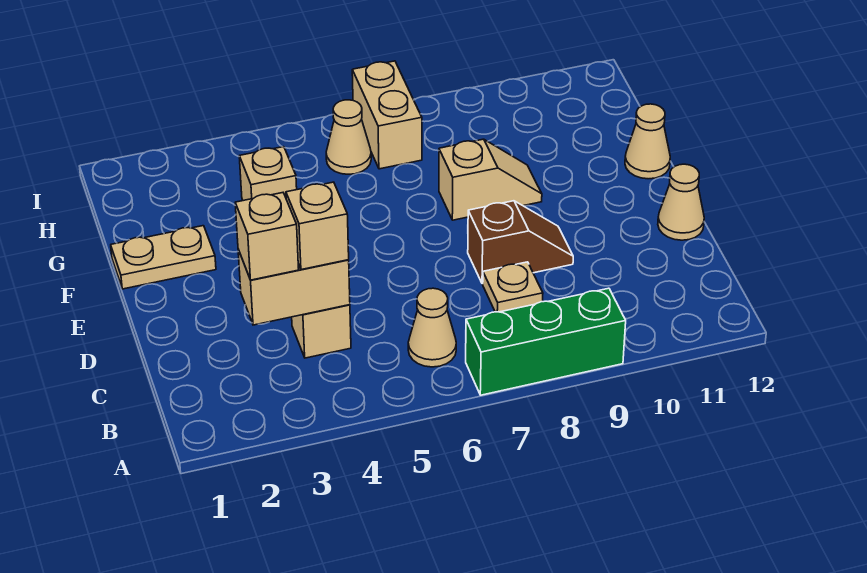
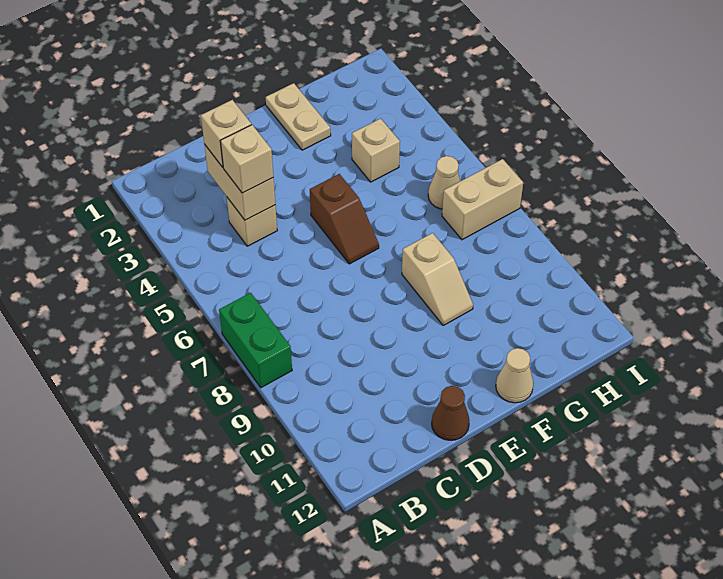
green 1x3 brick [466,288,626,395] -> green 1x2 brick [219,293,292,388]
tan 1x1 cone [408,288,456,367] -> none
tan 1x1 plate [483,262,543,312] -> none
brown 1x2 slope [468,201,573,284] -> brown 1x2 slope moved to [310,174,379,264]
tan 1x1 cone [658,164,704,240] -> brown 1x1 cone [432,386,469,440]

